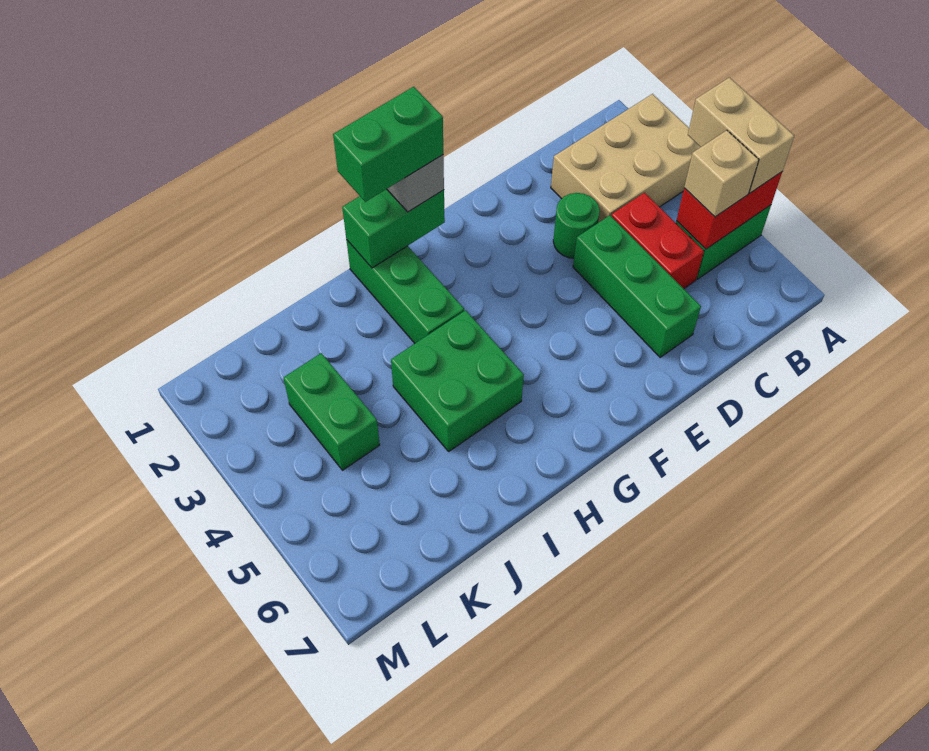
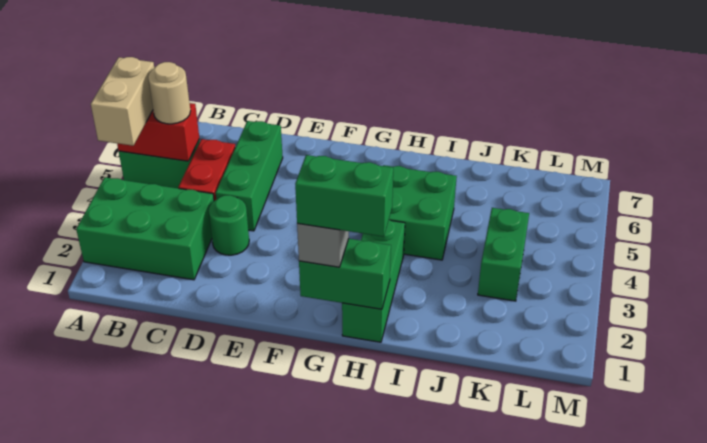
tan 2x3 brick [551,94,700,223] -> green 2x3 brick [76,177,214,280]
tan 1x1 brick [684,130,759,217] -> tan 1x1 round brick [148,62,190,124]

